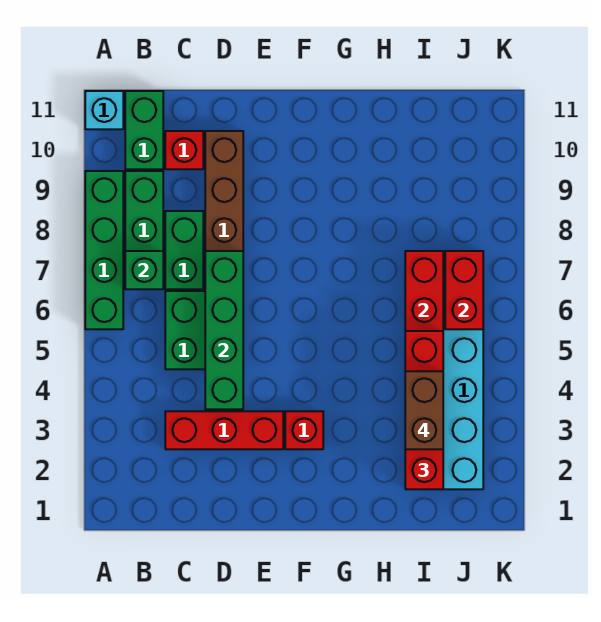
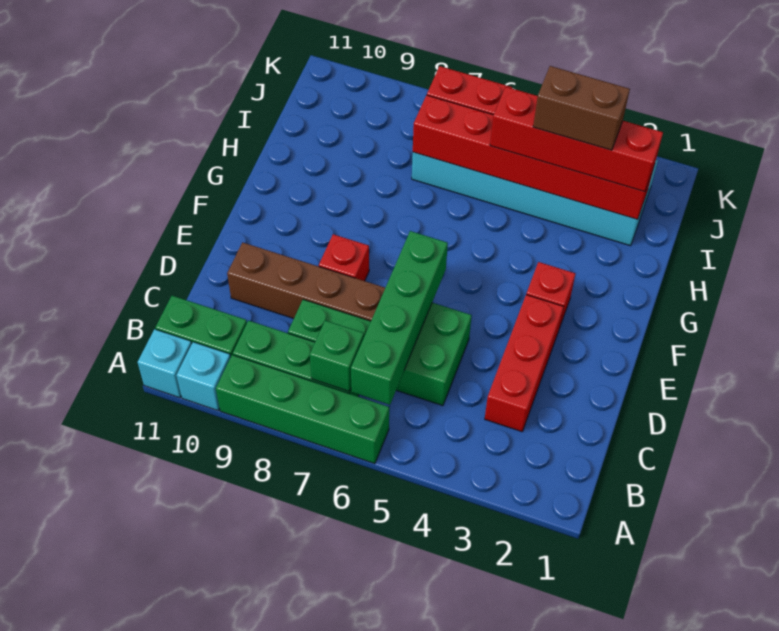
none -> cyan 1x1 brick [177,342,231,410]
red 1x1 brick [165,131,203,169] -> red 1x1 brick moved to [319,234,369,281]
green 1x4 brick [205,251,243,409] -> green 1x4 brick turned to [351,231,448,405]

